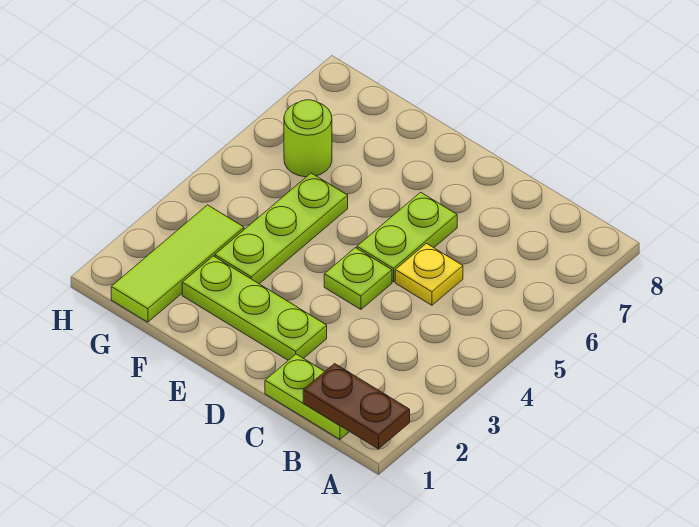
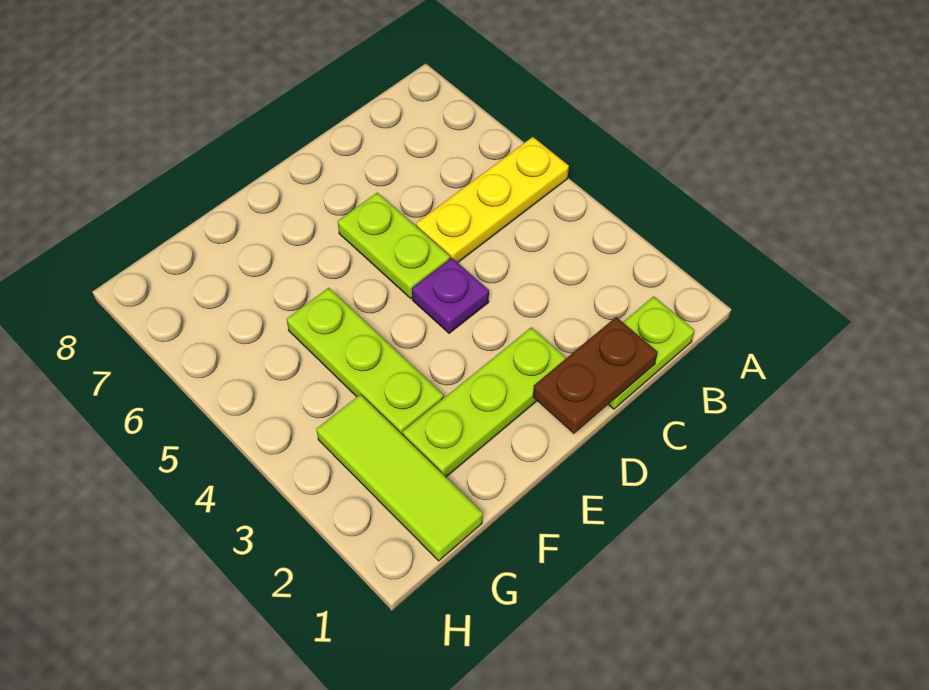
brown 1x2 plate [303,364,410,449] -> brown 1x2 plate moved to [533,317,658,434]
yellow 1x1 plate [395,244,463,305] -> yellow 1x3 plate [416,137,569,263]
lime 1x1 plate [324,248,392,309] -> purple 1x1 plate [412,258,489,333]
lime 1x1 round brick [284,100,332,177] -> none

